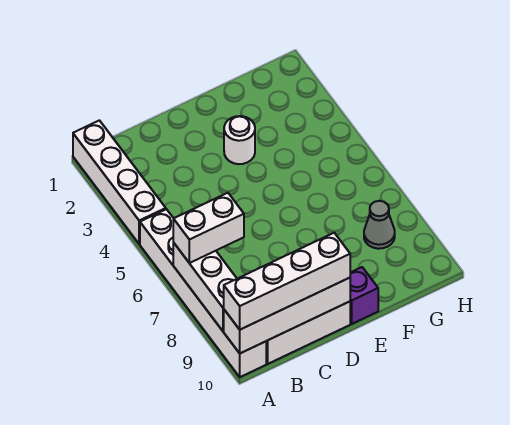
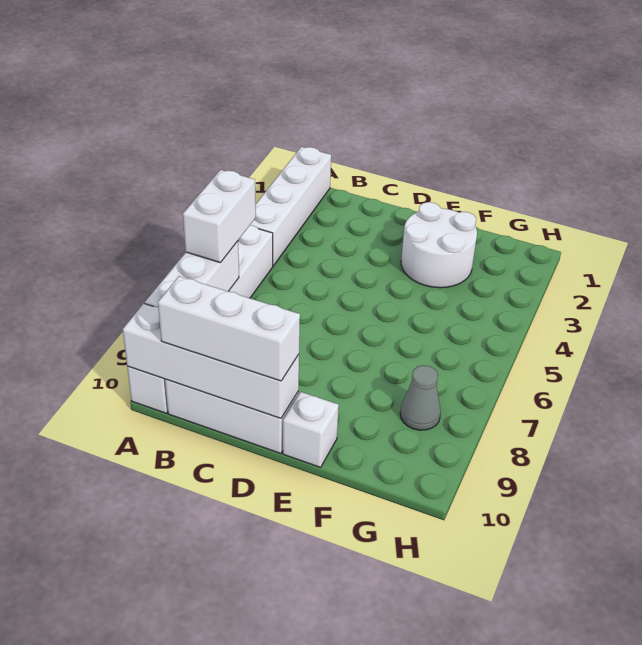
white 1x2 brick [173,193,244,263] -> white 1x2 brick turned to [183,170,256,263]
white 1x4 brick [224,233,350,330] -> white 1x3 brick [158,276,300,381]
white 1x1 round brick [224,116,255,164] -> white 2x2 round brick [401,202,477,288]
purple 1x1 brick [350,267,378,324] -> white 1x1 brick [283,392,339,467]

